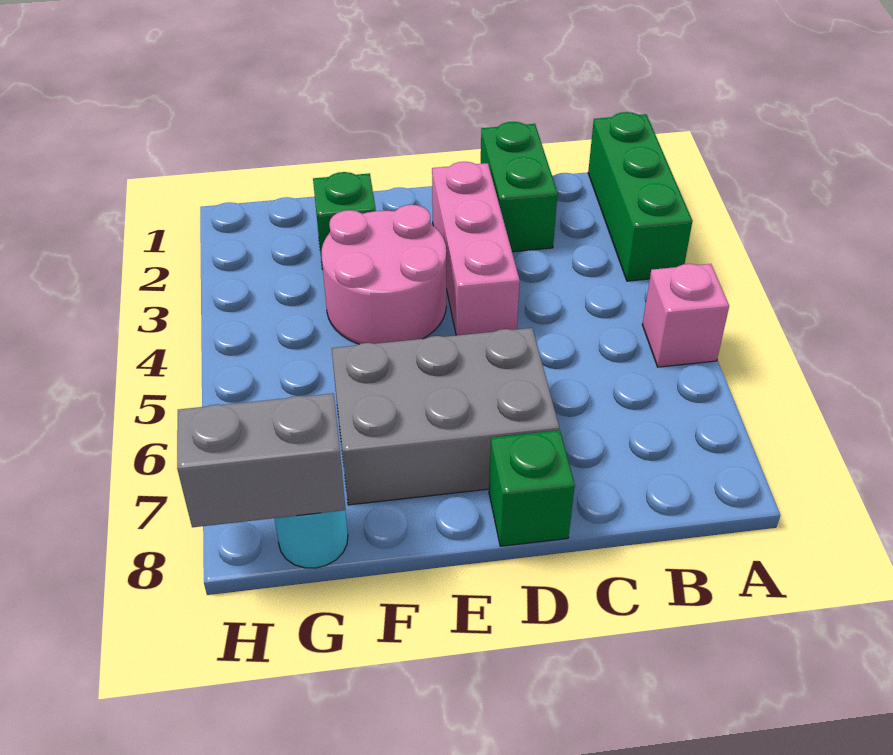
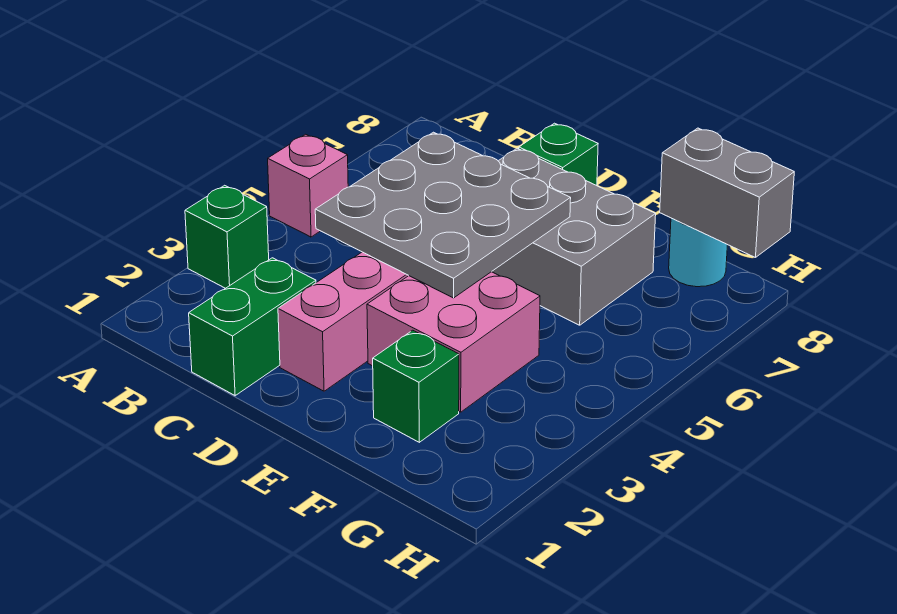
green 1x3 brick [588,112,692,281] -> green 1x1 brick [185,185,269,288]
none -> grey 3x3 plate [315,132,571,298]
pink 2x2 round brick [322,205,446,344] -> pink 2x2 brick [367,272,540,412]

